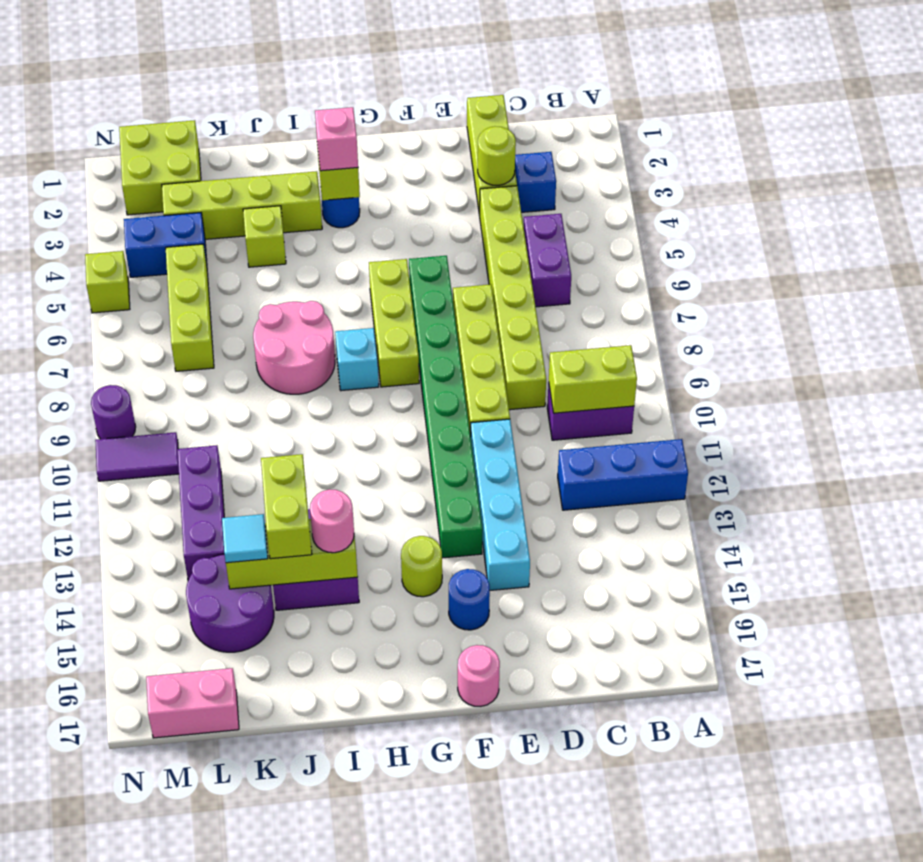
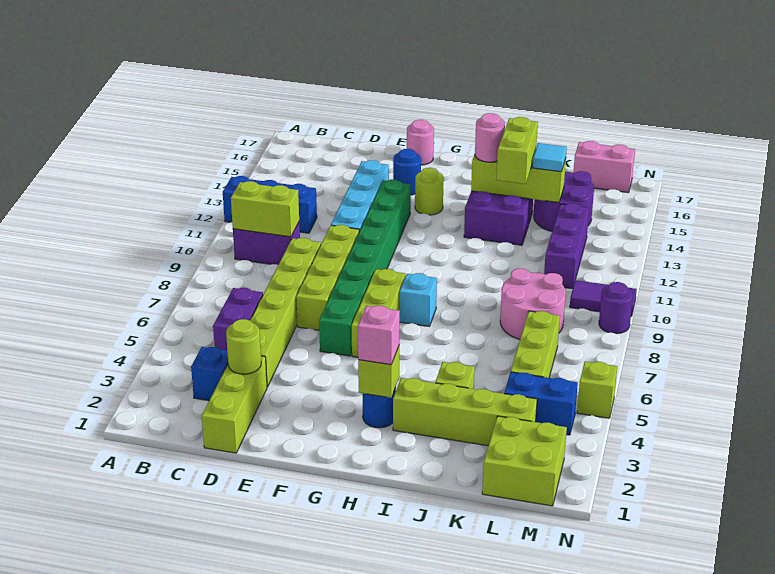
pink 2x2 round brick [253,301,335,394] -> pink 2x2 round brick moved to [500,269,566,339]

